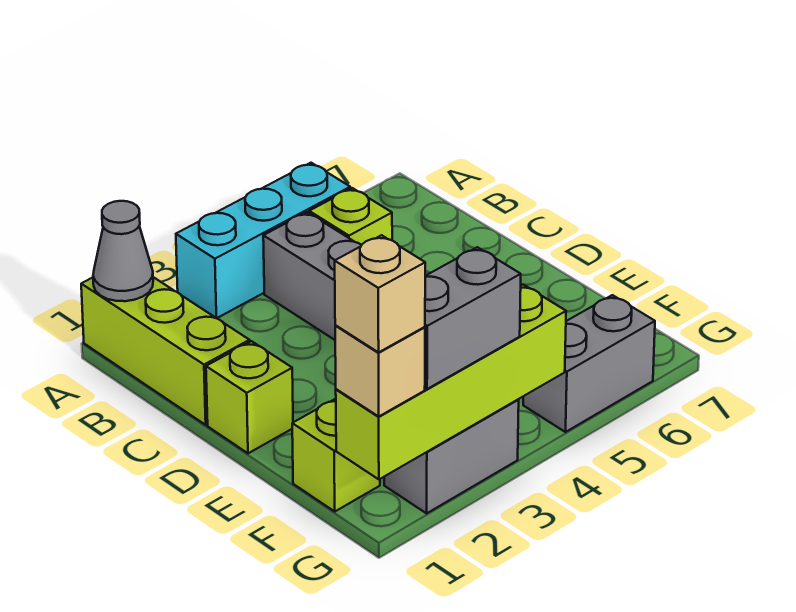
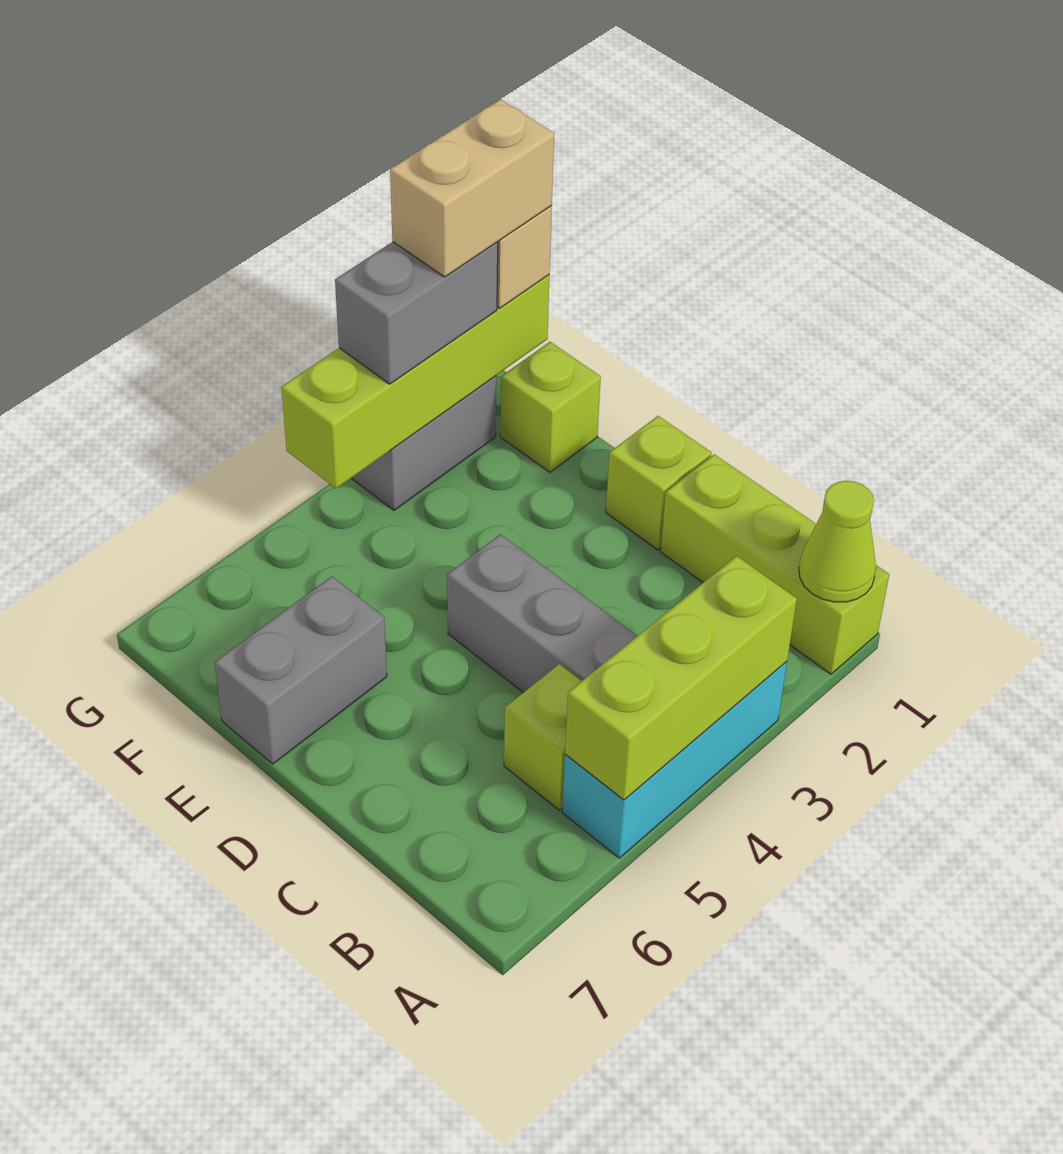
grey 1x1 cone [93,201,153,301] -> lime 1x1 cone [799,481,876,602]
none -> lime 1x3 brick [565,556,797,800]
tan 1x1 brick [335,235,425,352] -> tan 1x2 brick [390,99,554,277]
grey 1x2 brick [523,295,655,432] -> grey 1x2 brick moved to [215,576,387,764]

